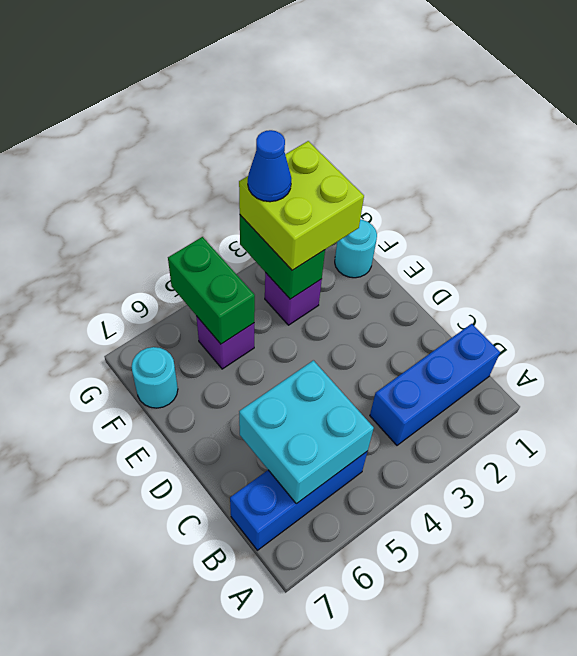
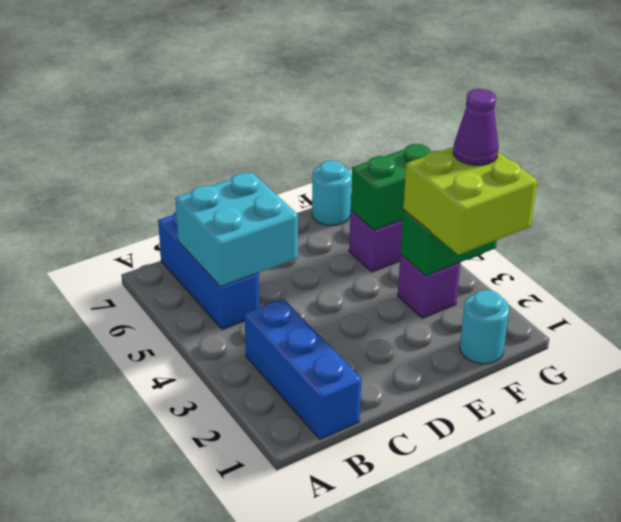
blue 1x1 cone [248,130,291,202] -> purple 1x1 cone [453,89,499,165]

